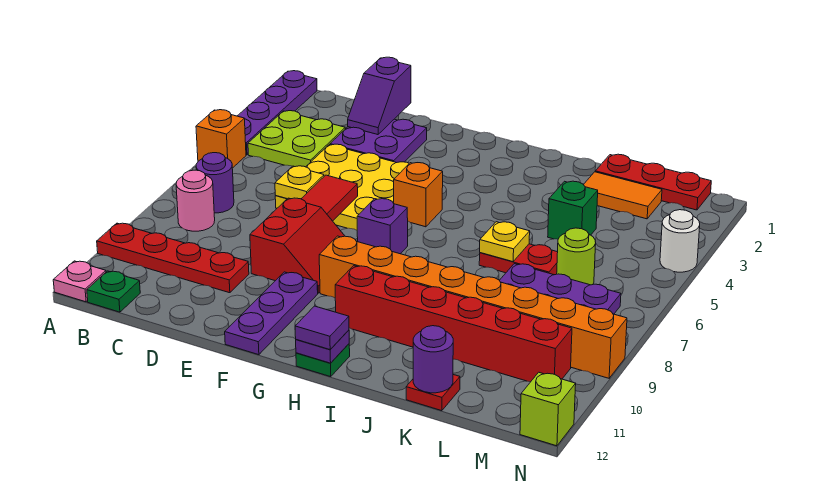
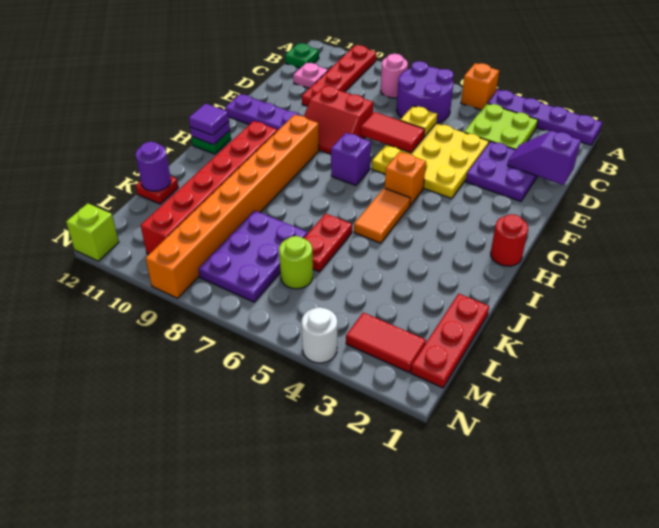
pink 1x1 plate [53,261,106,302] -> pink 1x1 plate moved to [293,63,328,88]
purple 1x1 round brick [196,153,234,213] -> purple 2x2 round brick [397,61,454,124]
none -> red 1x1 round brick [491,214,528,266]
yellow 1x1 plate [480,222,530,262] -> none
orange 1x2 tile [584,172,662,219] -> orange 1x2 tile moved to [354,188,410,243]
green 1x1 brick [548,181,598,239] -> none
none -> red 1x2 tile [346,313,426,372]

